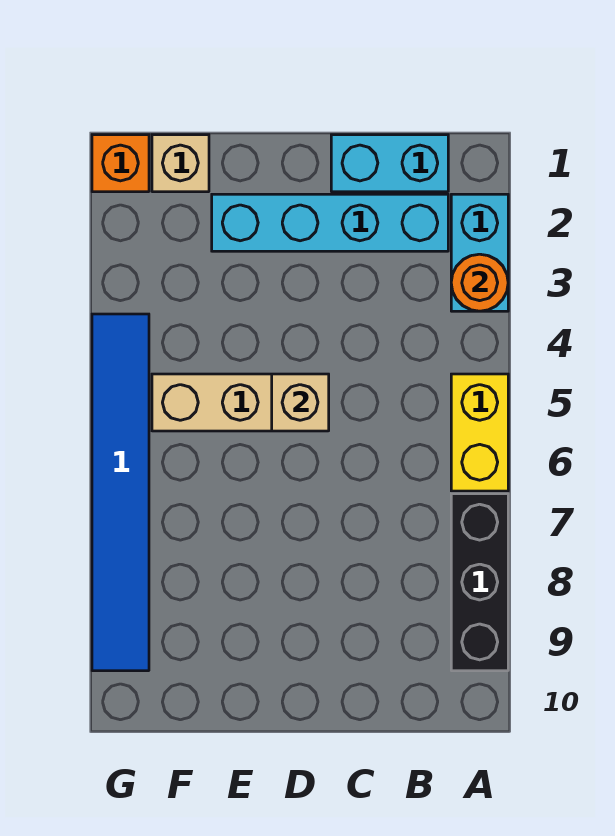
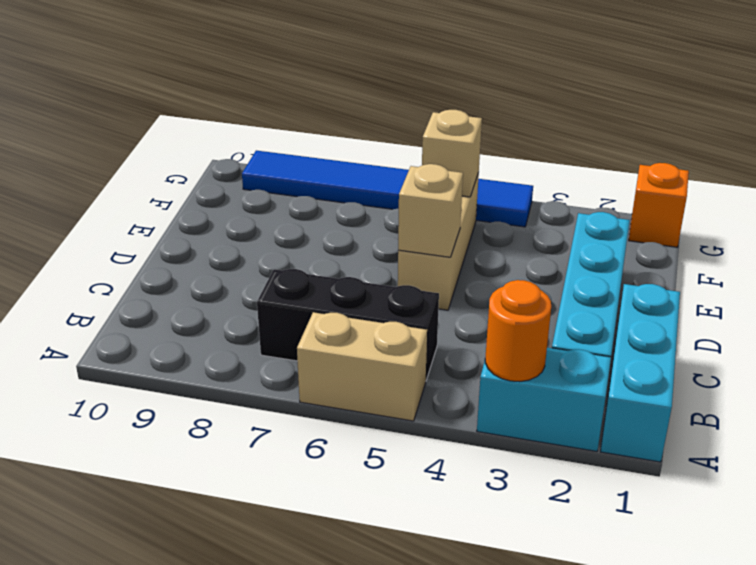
yellow 1x2 brick [451,374,508,491] -> tan 1x2 brick [297,312,427,421]
black 1x3 brick [451,494,508,671] -> black 1x3 brick moved to [257,269,439,380]
cyan 1x2 brick [331,135,448,192] -> cyan 1x3 brick [600,284,680,462]
tan 1x1 brick [152,135,209,192] -> tan 1x1 brick moved to [422,110,482,197]

